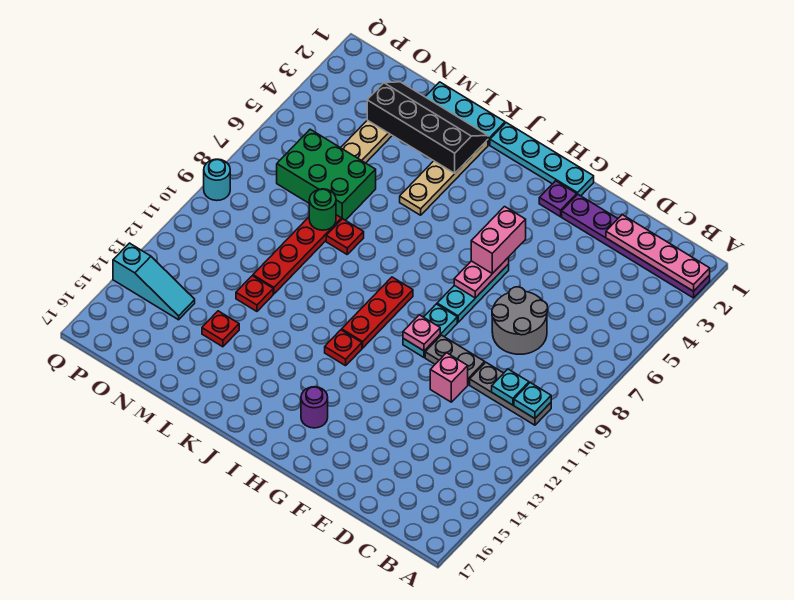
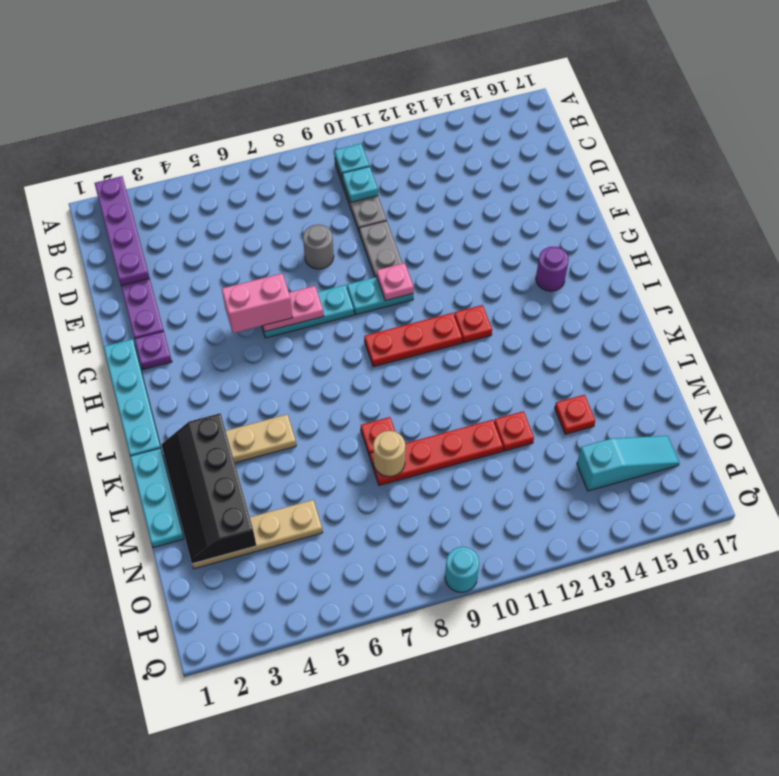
pink 1x4 plate [606,215,710,291] -> purple 1x4 plate [95,176,150,286]
grey 2x2 round brick [492,287,548,354] -> grey 1x1 round brick [303,224,334,269]
pink 1x1 brick [430,353,468,402] -> none
green 2x3 brick [277,129,376,220] -> none
green 1x1 round brick [309,189,336,230] -> tan 1x1 round brick [373,431,405,477]
cyan 1x3 slope [113,243,195,320] -> cyan 1x3 slope turned to [577,436,679,491]

